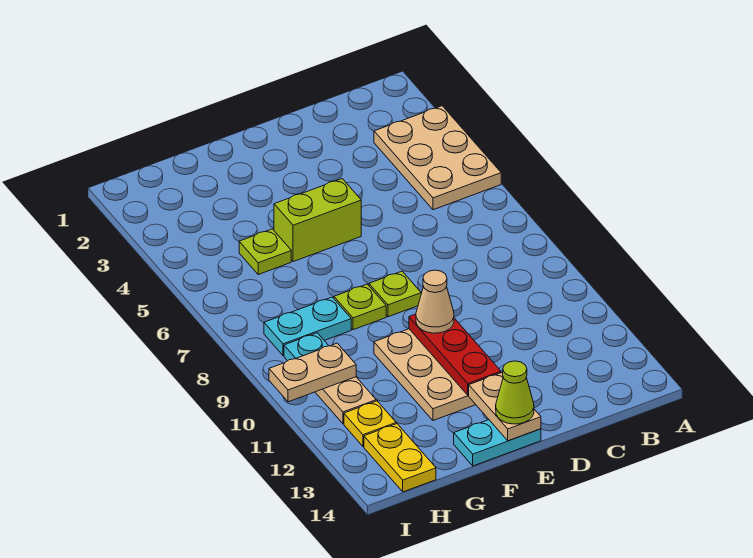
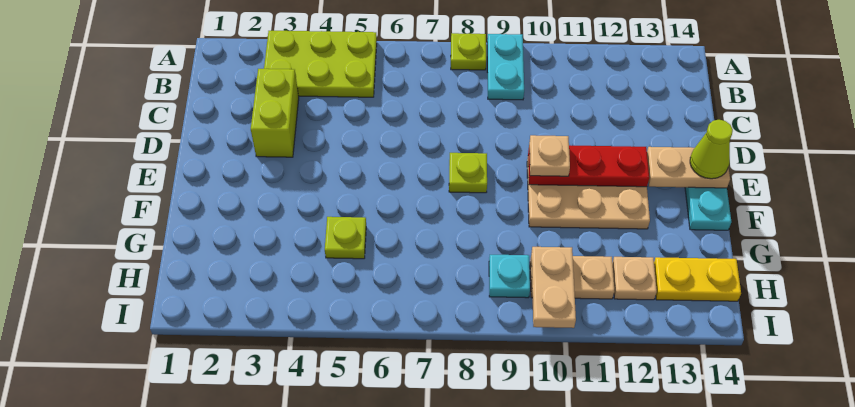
tan 2x3 plate [374,106,501,210] -> lime 2x3 plate [264,31,377,97]
lime 1x2 brick [274,179,361,262] -> lime 1x2 brick moved to [251,69,299,157]
tan 1x1 cone [416,270,454,333] -> tan 1x1 plate [529,135,570,176]
lime 1x1 plate [334,284,386,330] -> lime 1x1 plate moved to [451,33,486,70]
cyan 1x2 plate [264,297,351,356] -> cyan 1x2 plate moved to [487,34,524,100]
yellow 1x1 plate [344,401,396,446] -> tan 1x1 plate [612,257,657,300]

